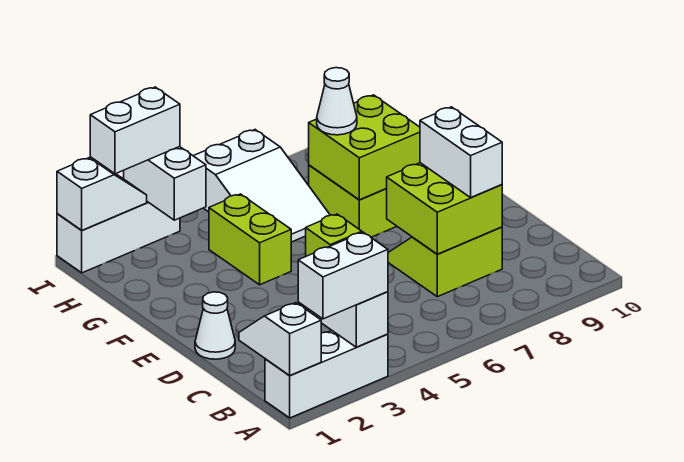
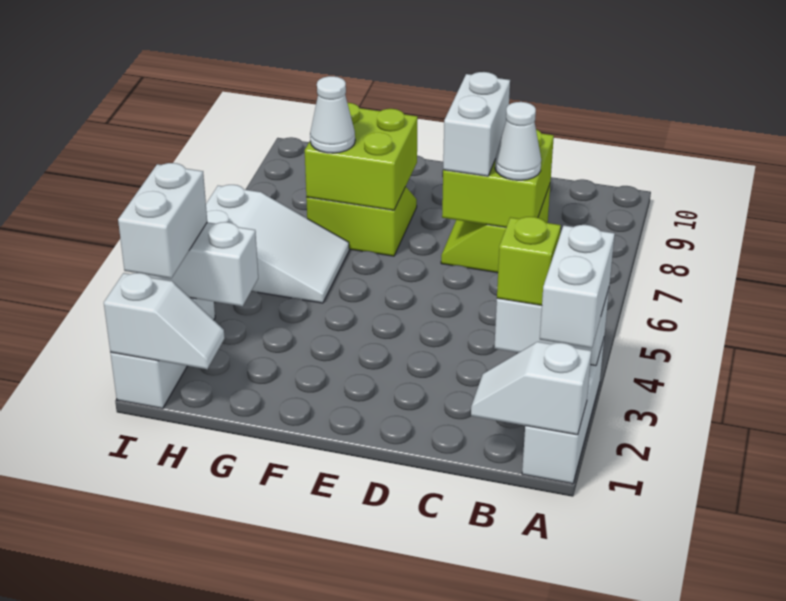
white 1x2 brick [420,107,502,198] -> white 1x2 brick turned to [443,72,510,176]
white 1x1 cone [195,292,235,359] -> white 1x1 cone moved to [495,102,541,180]
lime 1x2 brick [209,194,291,285] -> none
white 1x2 slope [57,158,147,230] -> white 1x2 slope turned to [104,273,225,369]

